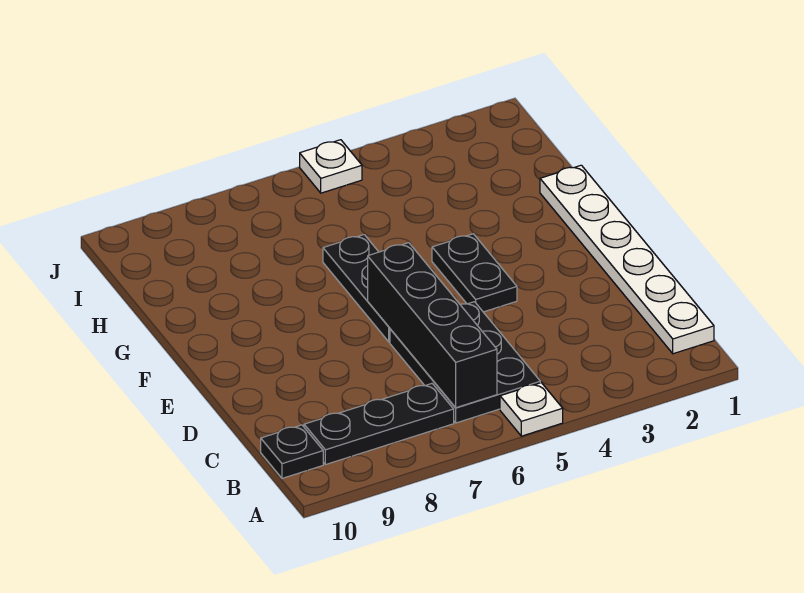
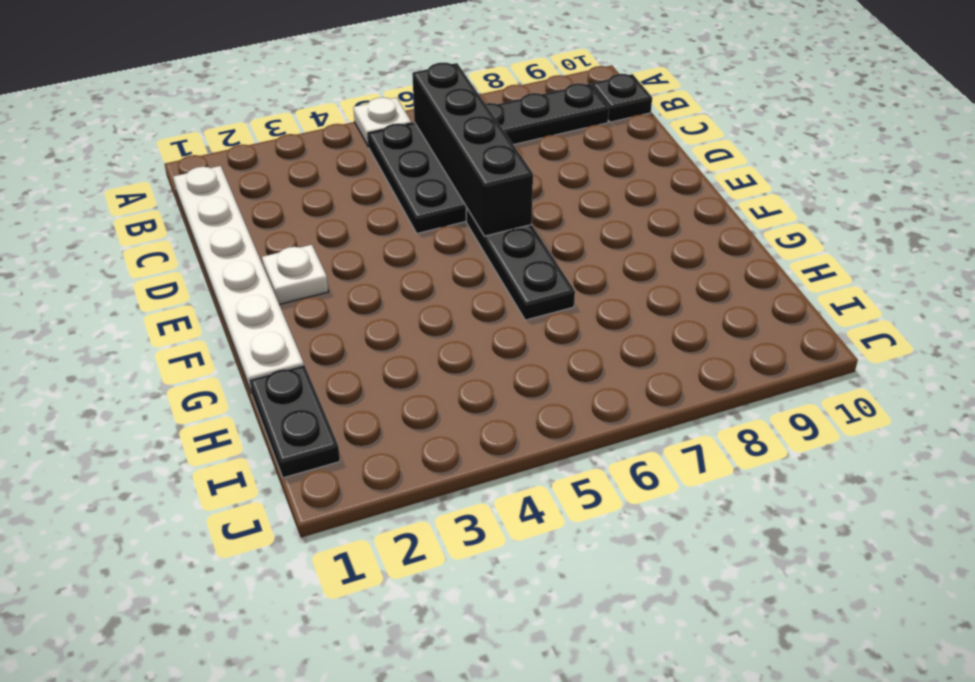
black 1x2 plate [432,234,517,312] -> black 1x2 plate moved to [249,365,340,478]
white 1x1 plate [300,140,362,193] -> white 1x1 plate moved to [262,245,328,305]

